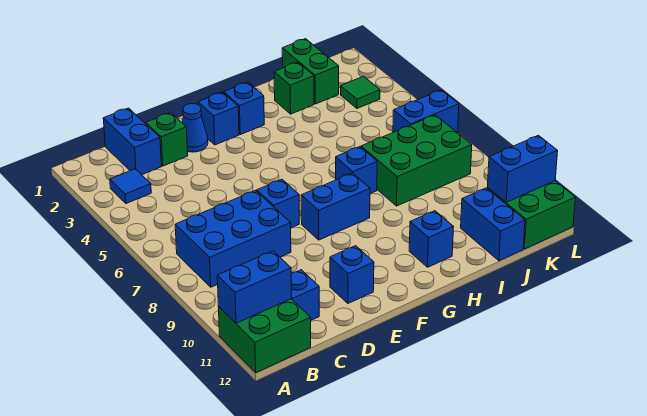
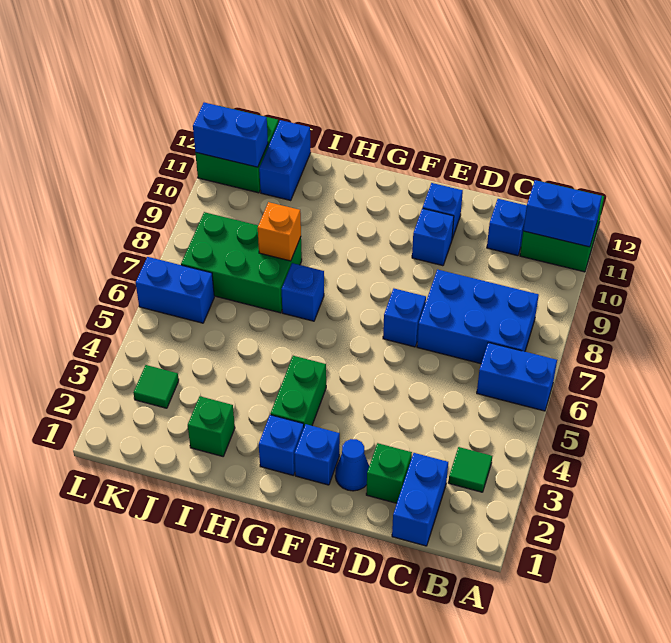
blue 1x1 tile [110,169,151,204] -> green 1x1 tile [448,447,492,492]
blue 1x2 brick [301,173,370,240] -> blue 1x2 brick moved to [477,342,557,411]
blue 1x1 brick [409,211,453,267] -> blue 1x1 brick moved to [412,208,454,266]
none -> orange 1x1 brick [258,202,301,261]
green 1x2 brick [282,39,339,104] -> green 1x2 brick moved to [270,356,326,426]

